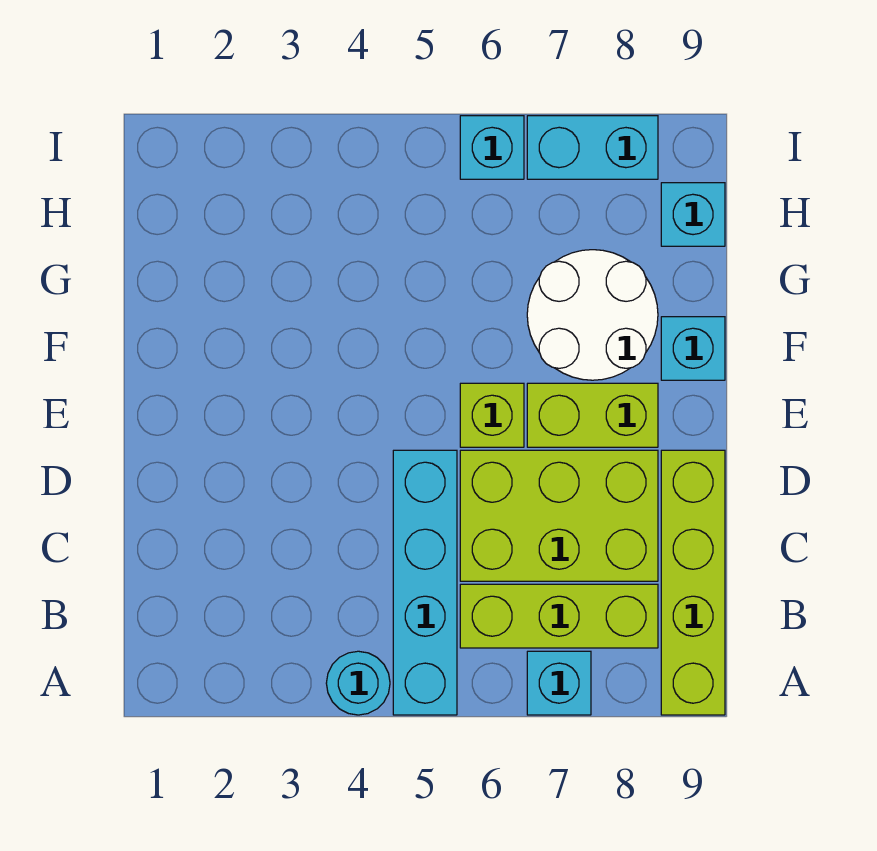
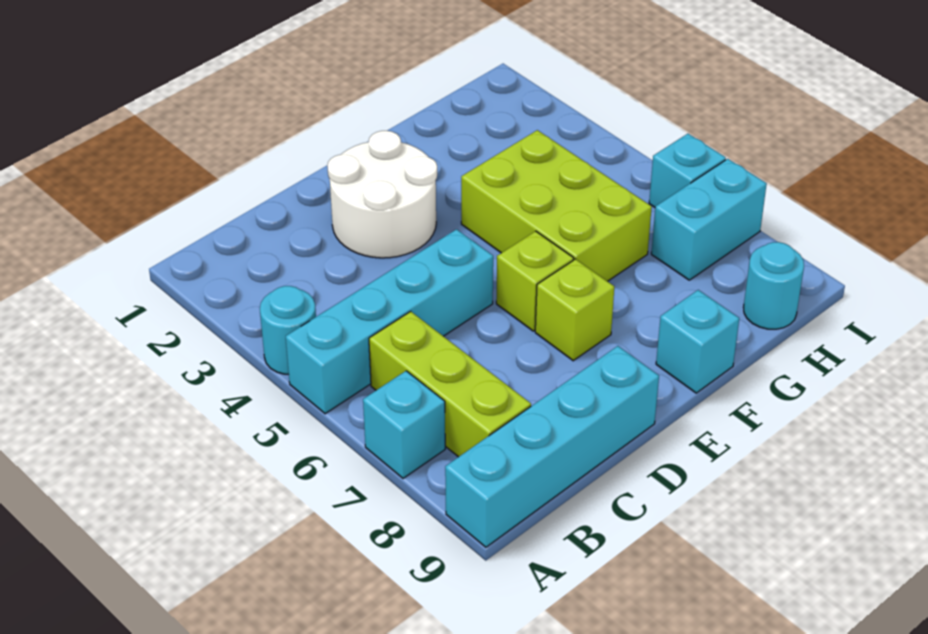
lime 1x4 brick [661,450,725,715] -> cyan 1x4 brick [445,346,659,547]
lime 2x3 brick [460,450,658,581] -> lime 2x3 brick moved to [461,130,652,281]
lime 1x2 brick [527,383,658,447] -> lime 1x1 brick [535,259,614,361]
white 2x2 round brick [527,250,658,380] -> white 2x2 round brick moved to [327,131,437,258]
cyan 1x1 brick [661,183,725,246] -> cyan 1x1 round brick [743,242,804,329]
cyan 1x2 brick [527,116,658,179] -> cyan 1x2 brick turned to [651,159,767,280]

